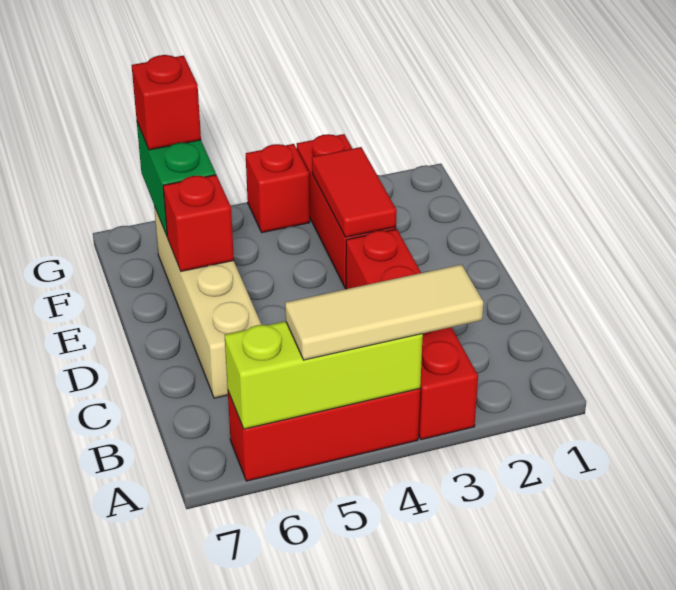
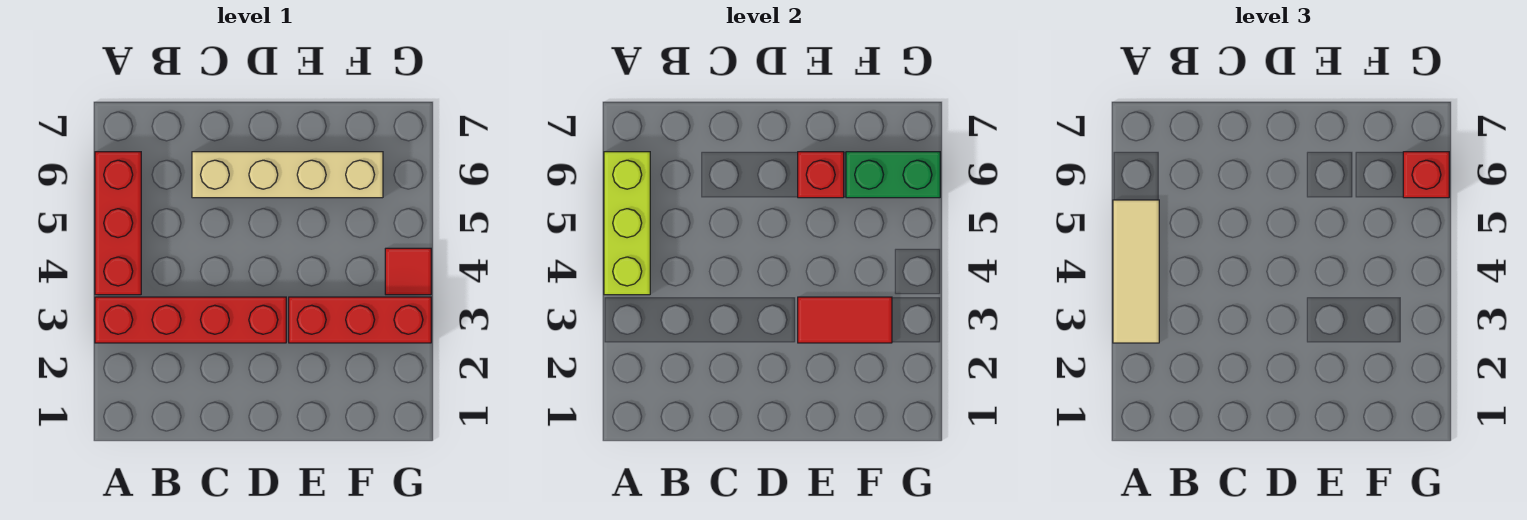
red 1x1 brick [246,144,310,233] -> red 1x1 tile [385,248,431,295]

